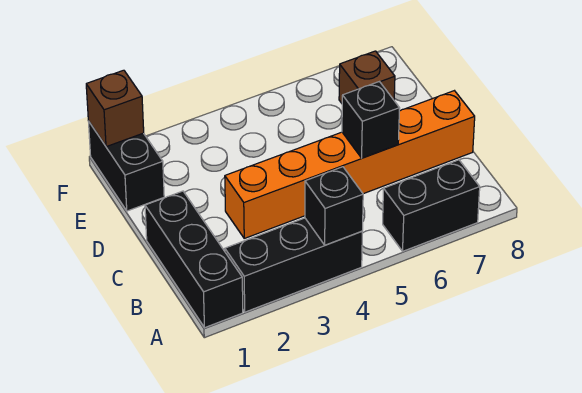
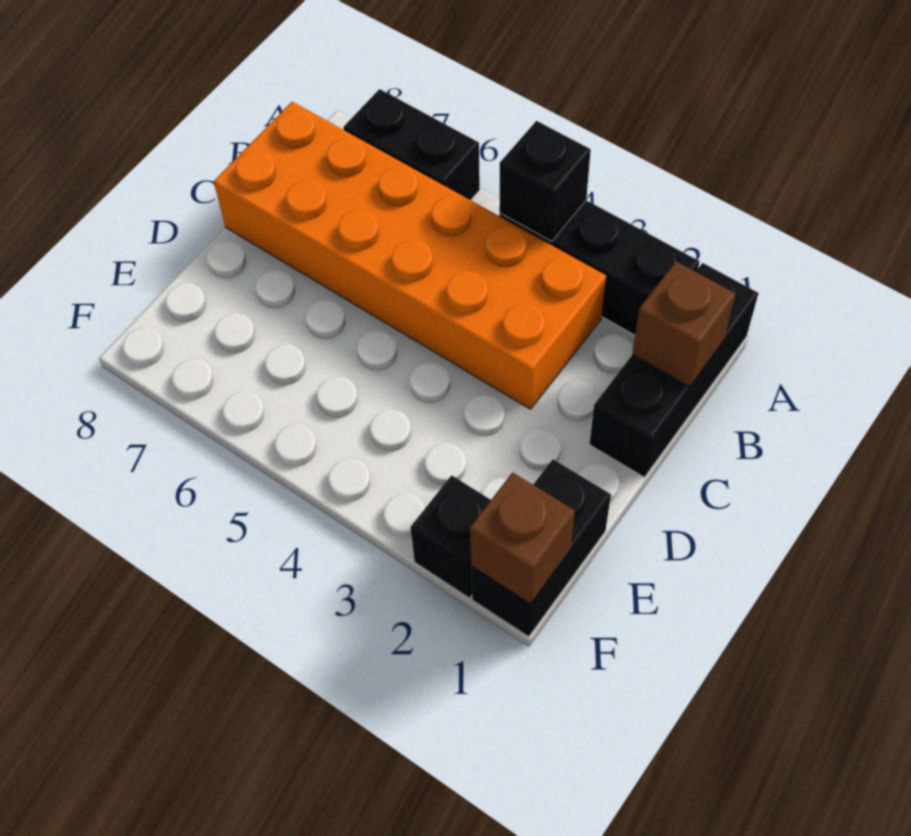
orange 1x6 brick [225,91,475,238] -> orange 2x6 brick [214,102,606,409]
black 1x1 brick [342,82,400,158] -> black 1x1 brick moved to [411,475,491,598]
brown 1x1 brick [339,51,395,103] -> brown 1x1 brick moved to [632,262,735,387]

